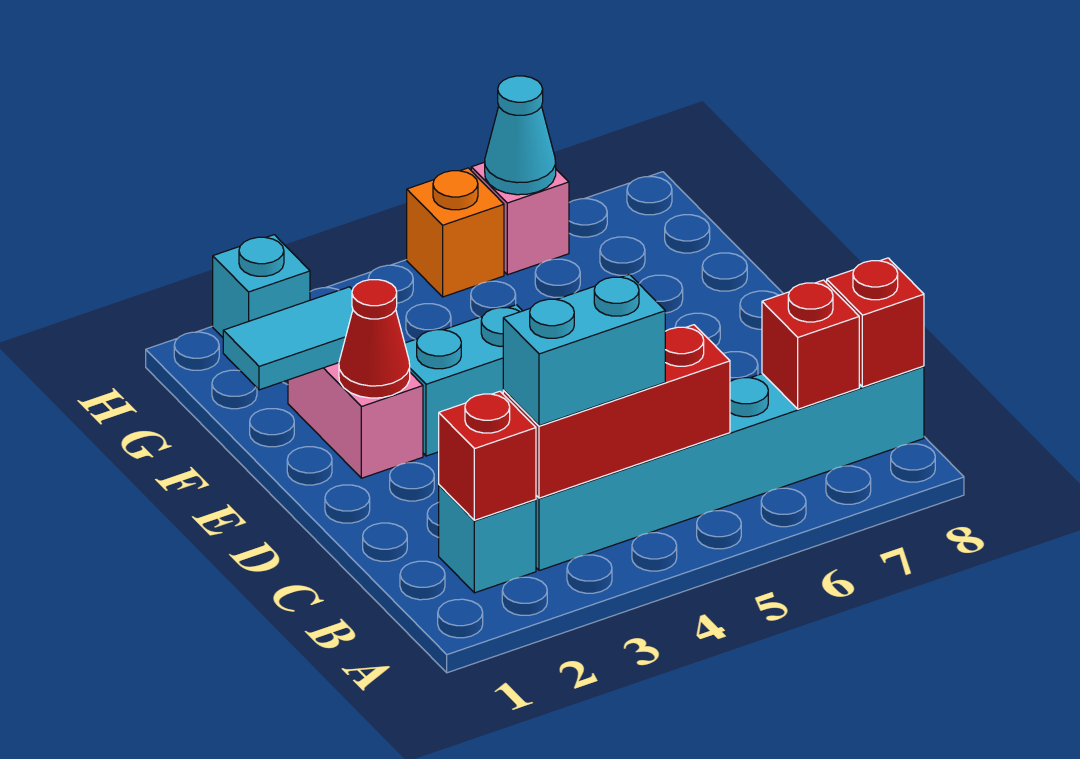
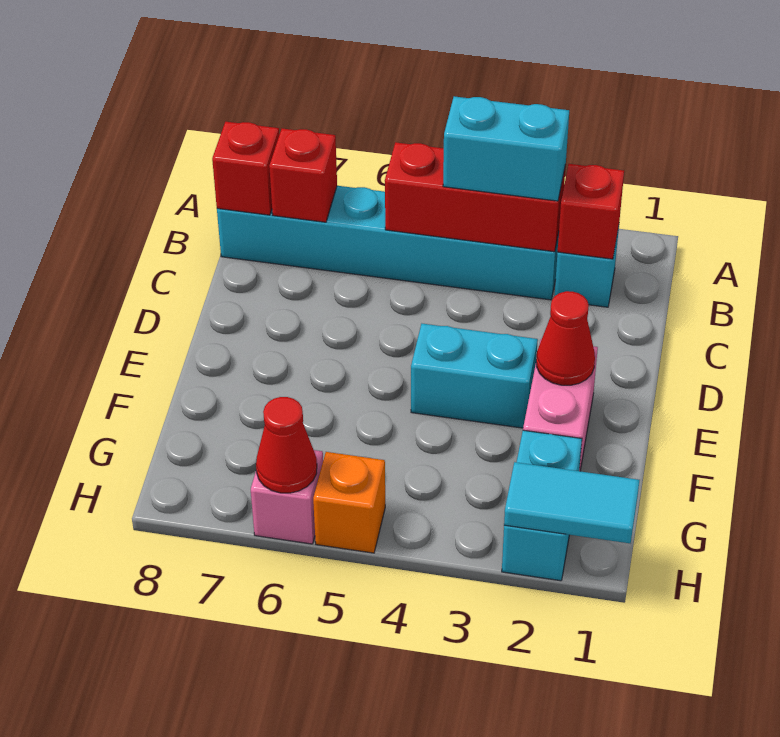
cyan 1x2 tile [223,287,353,390] -> cyan 1x2 tile moved to [504,462,639,543]
cyan 1x1 brick [213,235,310,337] -> cyan 1x2 brick [502,430,582,581]
cyan 1x1 cone [485,76,556,195] -> red 1x1 cone [256,397,317,493]

